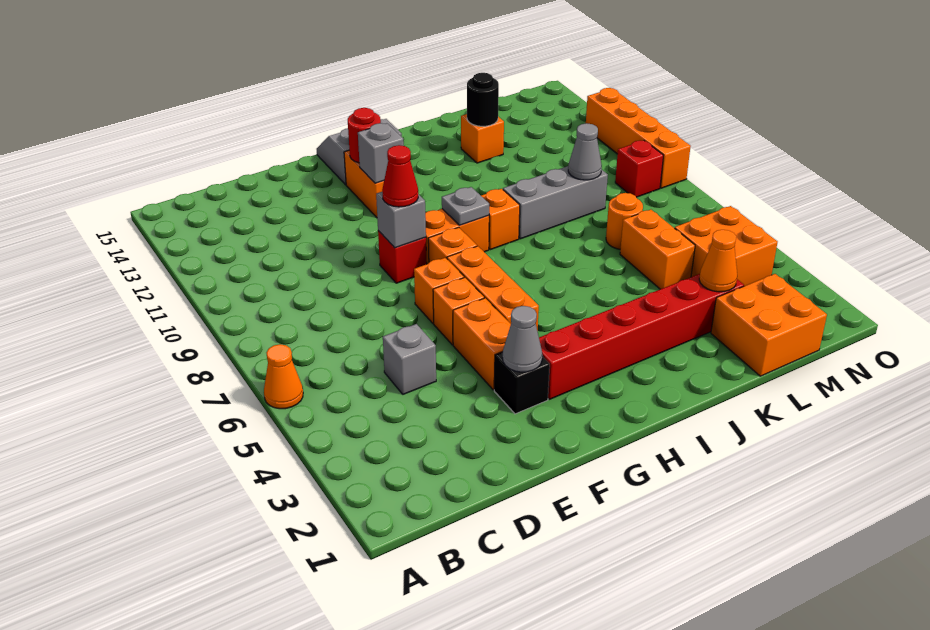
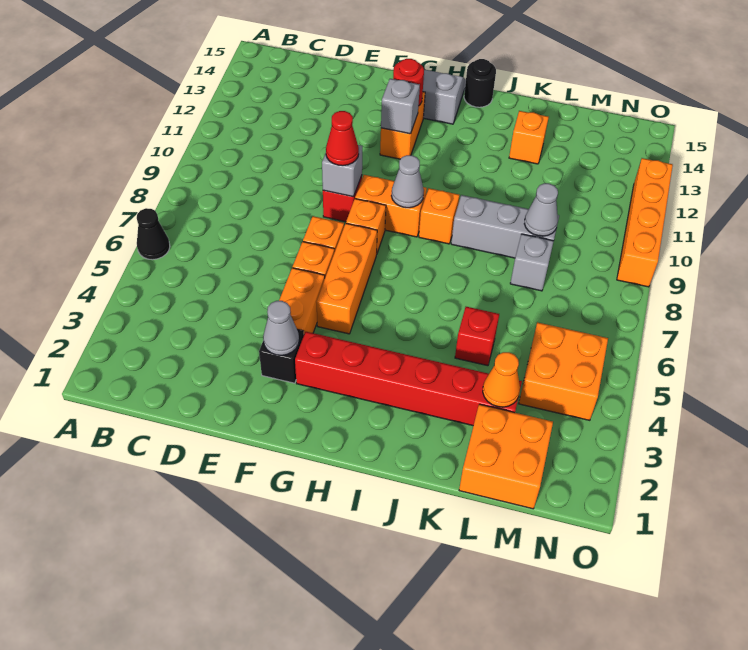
orange 1x1 cone [264,344,303,409] -> black 1x1 cone [137,208,170,260]
grey 1x1 brick [383,324,436,394] -> grey 1x1 brick moved to [510,234,554,291]
grey 1x1 plate [442,187,489,225] -> grey 1x1 cone [391,155,424,208]
black 1x1 round brick [467,73,499,126] -> black 1x1 round brick moved to [464,59,496,107]
orange 1x2 brick [620,210,695,289] -> none
orange 1x1 round brick [606,193,643,249] -> none
red 1x1 brick [615,140,664,197] -> red 1x1 brick moved to [455,307,499,366]

